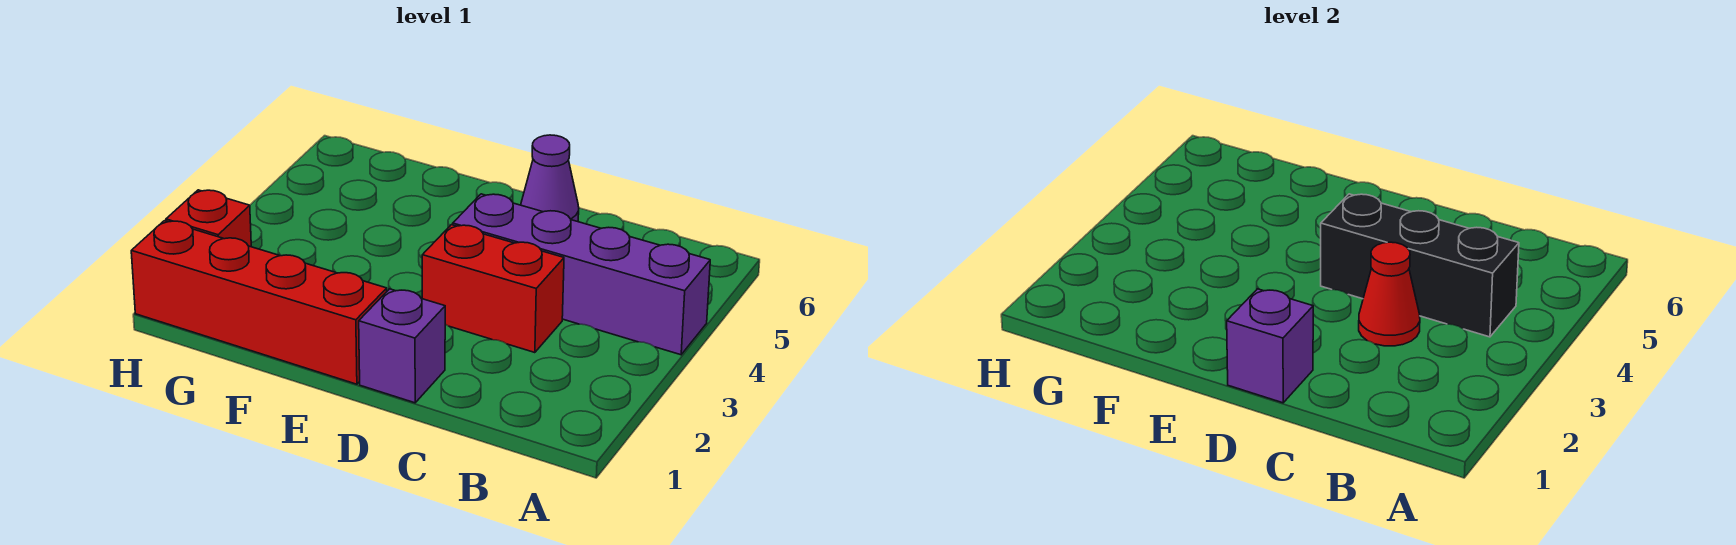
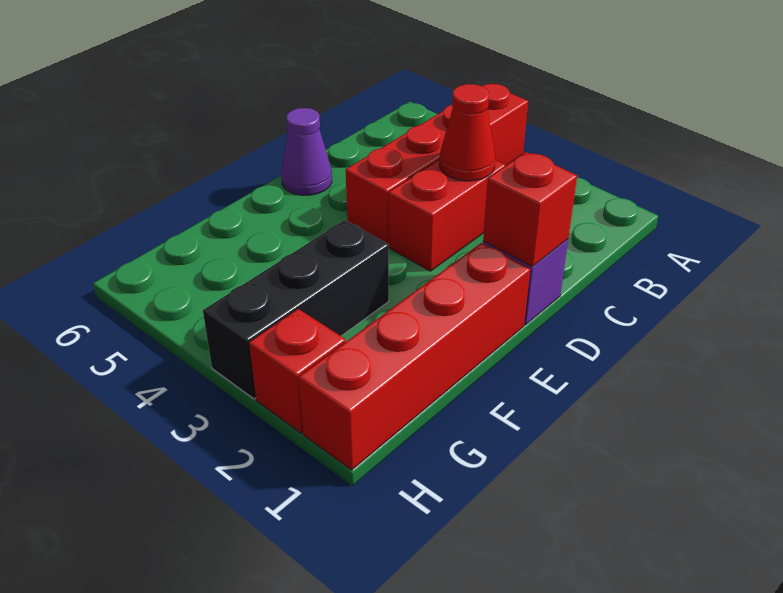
purple 1x4 brick [453,194,710,355] -> red 1x4 brick [346,84,528,244]
black 1x3 brick [1321,194,1519,337] -> black 1x3 brick moved to [203,220,389,399]
purple 1x1 brick [1227,289,1313,403] -> red 1x1 brick [483,152,577,266]

